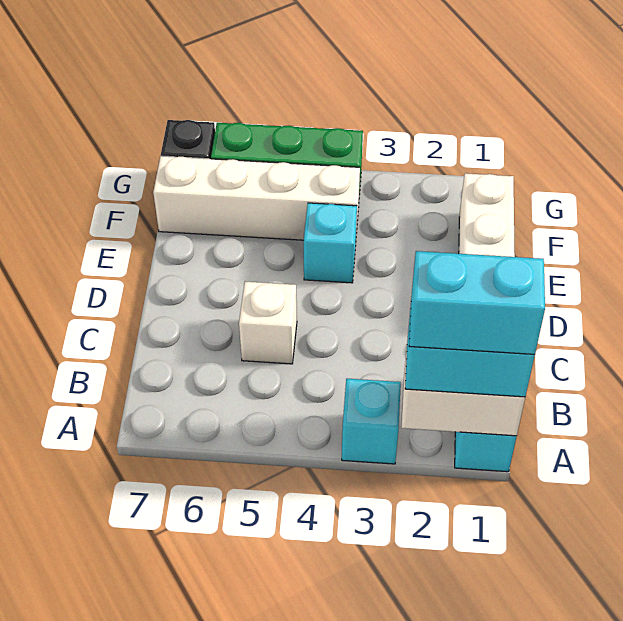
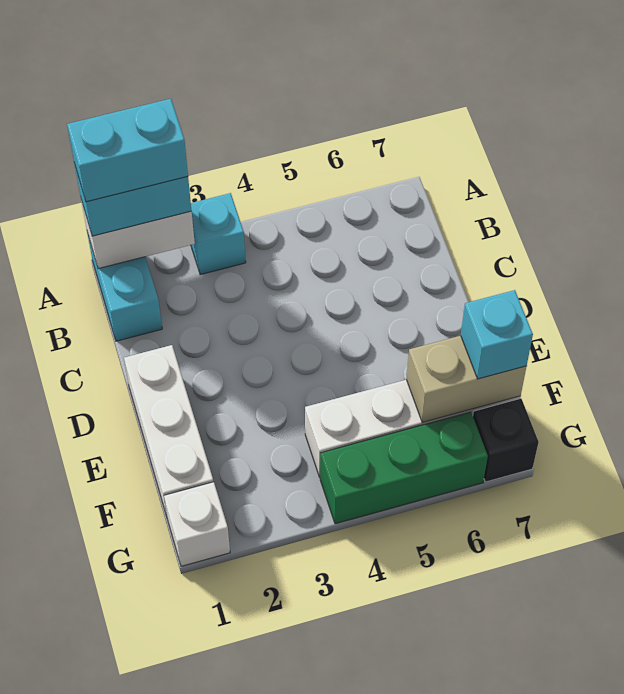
white 1x1 brick [239,282,297,364] -> white 1x1 brick moved to [164,482,230,566]
cyan 1x1 brick [304,203,357,283] -> cyan 1x1 brick moved to [461,290,533,379]
none -> tan 1x2 brick [406,336,527,422]

